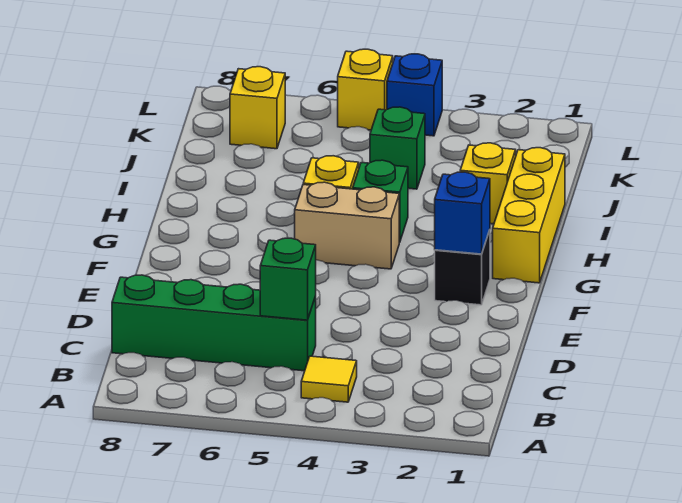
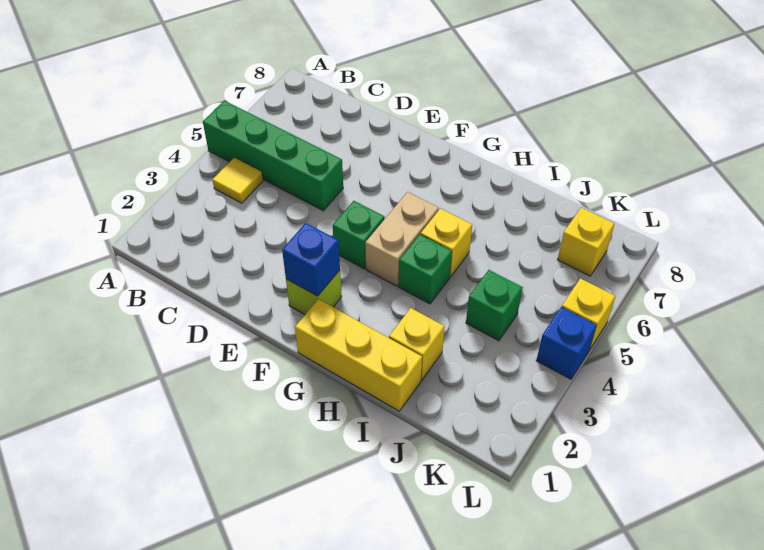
green 1x4 brick [112,275,316,371] -> green 1x4 brick turned to [203,101,343,211]
green 1x1 brick [260,238,316,320] -> green 1x1 brick moved to [333,201,385,269]
black 1x1 brick [435,230,490,305] -> lime 1x1 brick [286,270,342,315]

